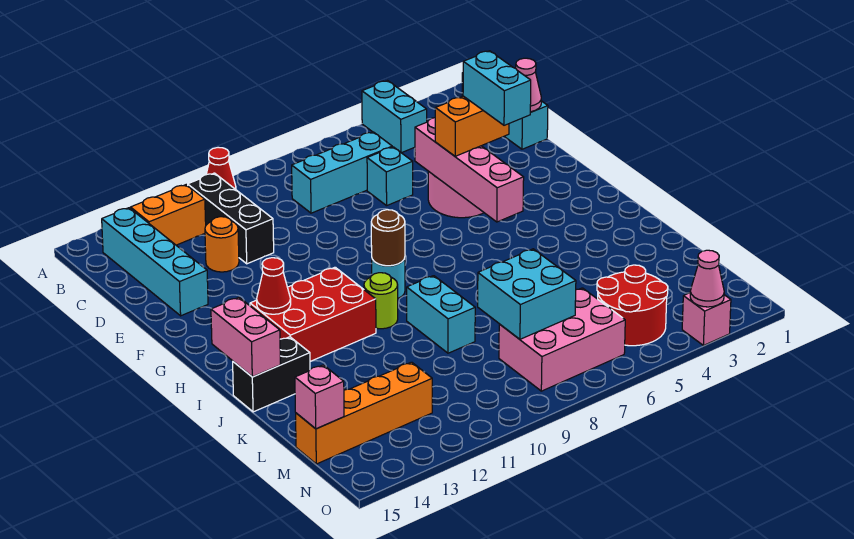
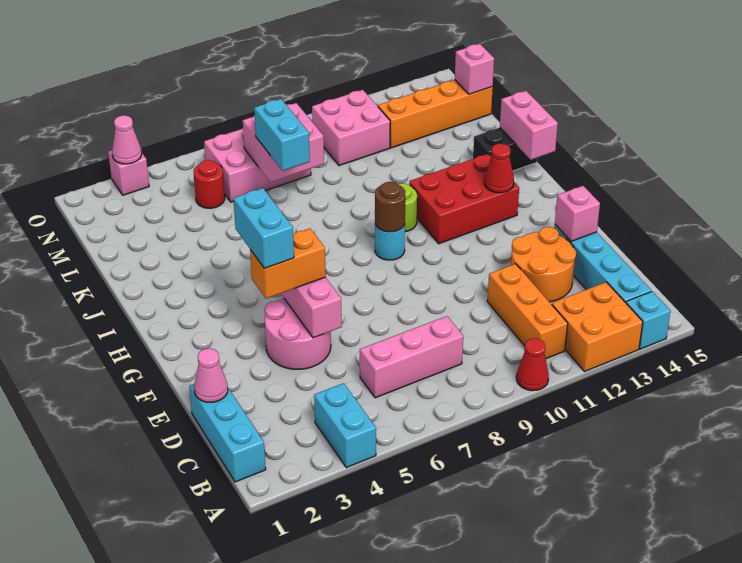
black 1x3 brick [188,173,274,264] -> orange 1x3 brick [487,264,568,359]
orange 1x2 brick [130,185,206,245] -> orange 2x2 brick [552,282,643,372]
cyan 1x3 brick [292,132,392,213] -> pink 1x3 brick [360,316,463,398]
cyan 1x1 brick [367,147,413,206] -> cyan 1x1 brick moved to [626,291,670,349]
orange 1x1 round brick [205,217,239,272] -> orange 2x2 round brick [511,227,576,302]
none -> pink 1x1 brick [555,186,600,241]
cyan 1x2 brick [407,276,475,353] -> cyan 1x2 brick moved to [254,99,310,171]
cyan 2x2 brick [478,249,576,339] -> pink 2x2 brick [243,103,324,182]
red 2x2 round brick [597,265,668,346] -> red 1x1 round brick [194,160,225,208]
none -> pink 2x2 brick [312,90,390,166]

